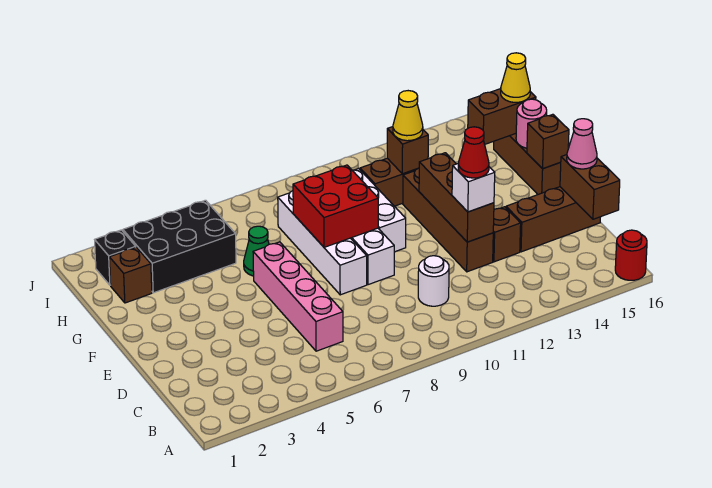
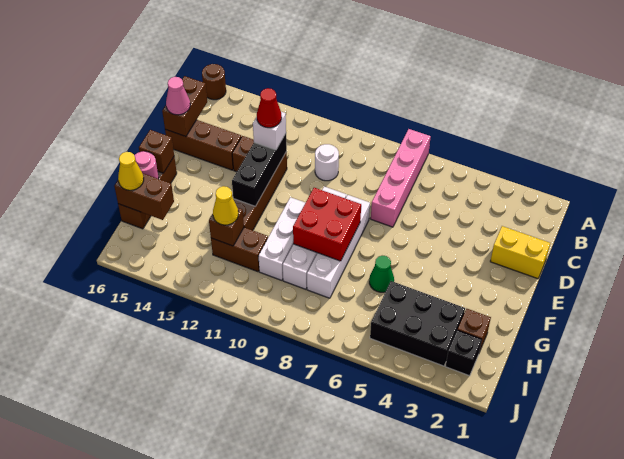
red 1x1 round brick [615,230,647,280] -> brown 1x1 round brick [202,64,226,100]
pink 1x4 brick [253,242,343,351] -> pink 1x4 brick moved to [371,129,431,227]
none -> yellow 1x2 brick [490,226,550,279]
brown 1x3 brick [419,153,494,242] -> black 1x3 brick [232,133,287,207]

